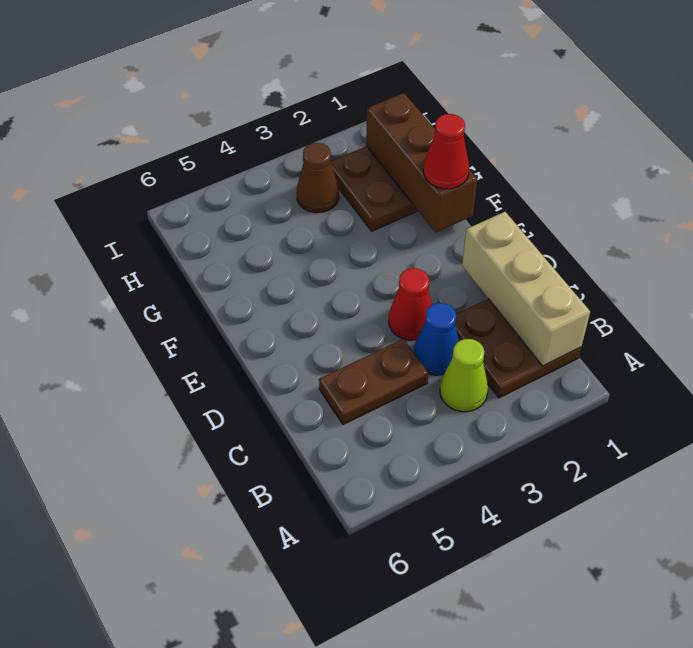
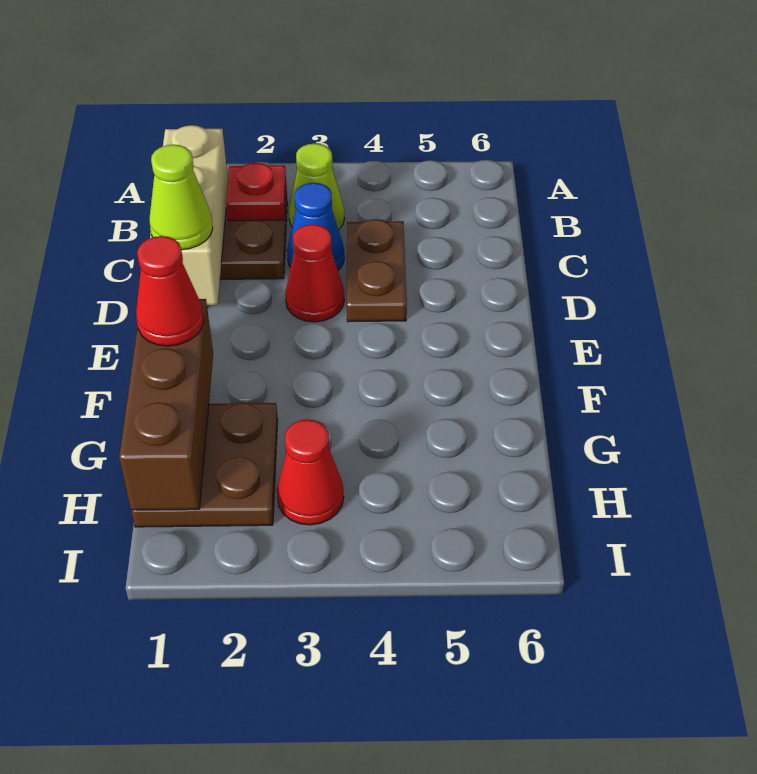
none -> red 1x1 plate [226,163,286,221]
brown 1x2 plate [319,339,428,424] -> brown 1x2 plate turned to [347,219,407,322]
none -> lime 1x1 cone [149,145,213,250]
brown 1x1 cone [297,143,339,213] -> red 1x1 cone [277,419,344,525]

